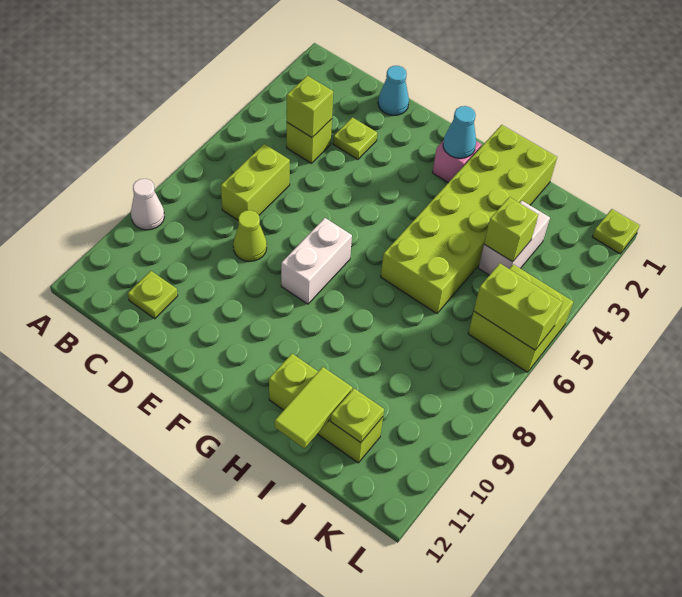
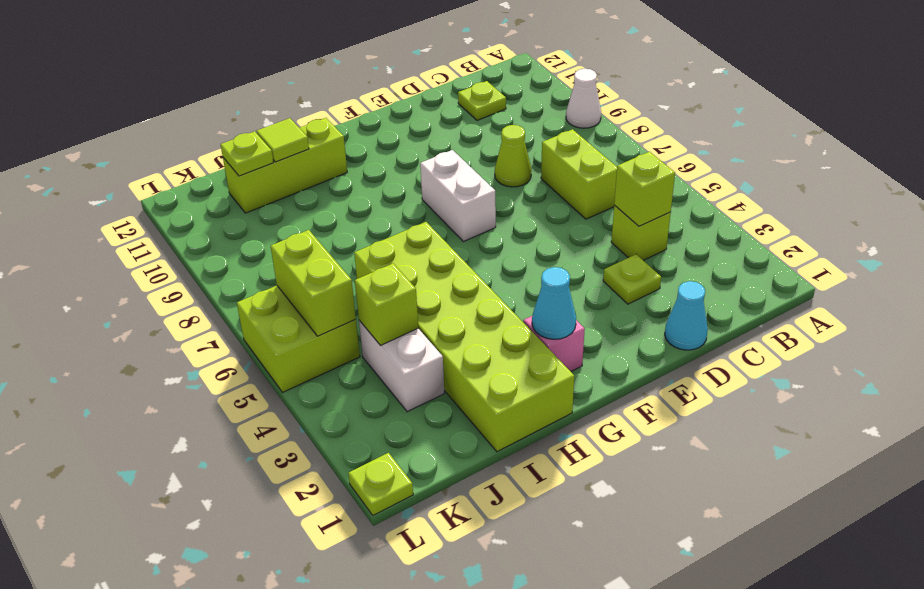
lime 1x2 tile [275,367,352,448] -> lime 1x1 tile [257,118,309,162]
lime 1x2 brick [474,263,563,350] -> lime 1x2 brick turned to [271,230,356,336]

